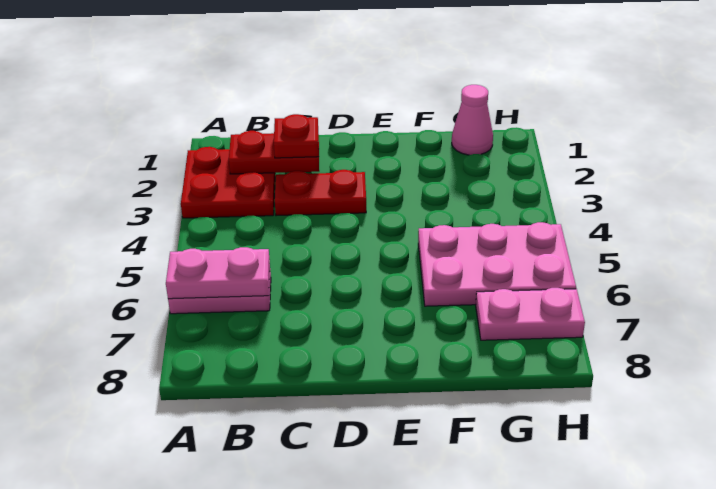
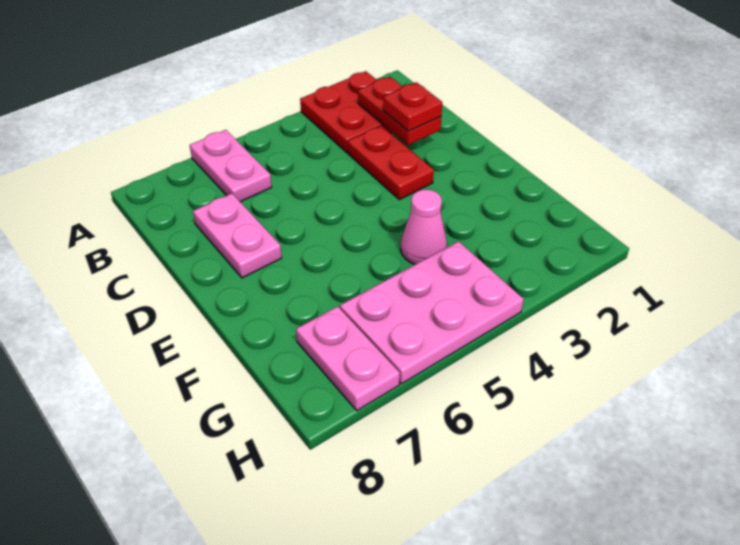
pink 1x2 plate [166,247,270,299] -> pink 1x2 plate moved to [193,193,282,278]
pink 2x3 plate [418,222,576,306] -> pink 2x3 plate turned to [340,241,524,384]
pink 1x1 cone [452,85,493,155] -> pink 1x1 cone moved to [401,190,447,264]

